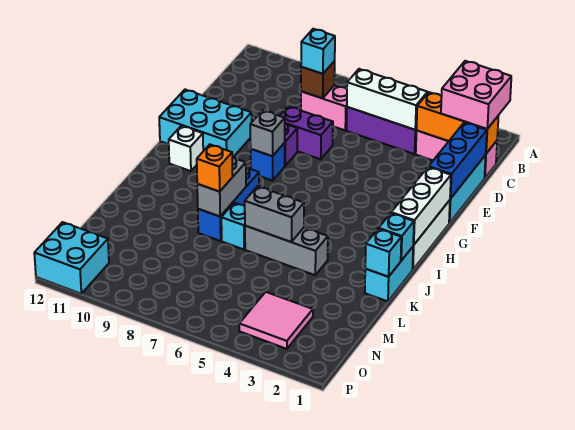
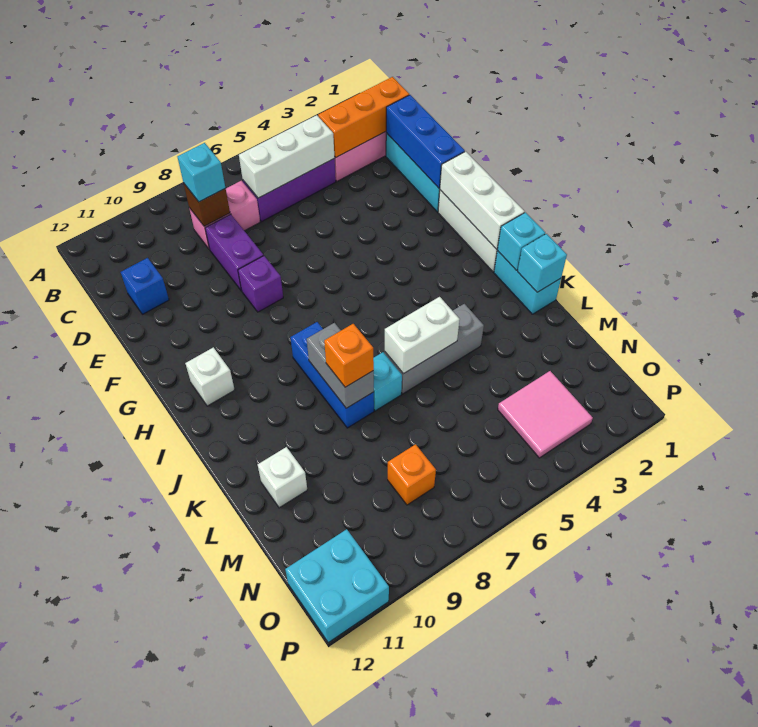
pink 2x2 brick [441,61,511,129] -> none
purple 1x2 brick [280,106,333,159] -> purple 1x2 brick turned to [205,214,263,291]
cyan 2x3 brick [159,90,252,157] -> none
blue 1x1 brick [251,143,285,181] -> blue 1x1 brick moved to [121,258,169,314]
grey 1x1 brick [250,110,285,156] -> none
grey 1x2 brick [245,186,304,242] -> white 1x2 brick [385,297,460,374]
none -> white 1x1 brick [258,447,307,508]
none -> orange 1x1 brick [388,444,436,505]

